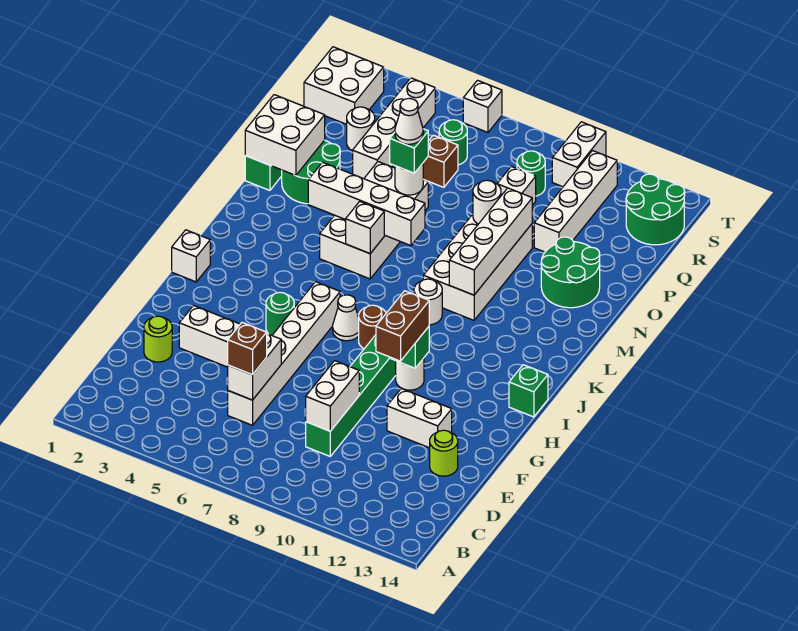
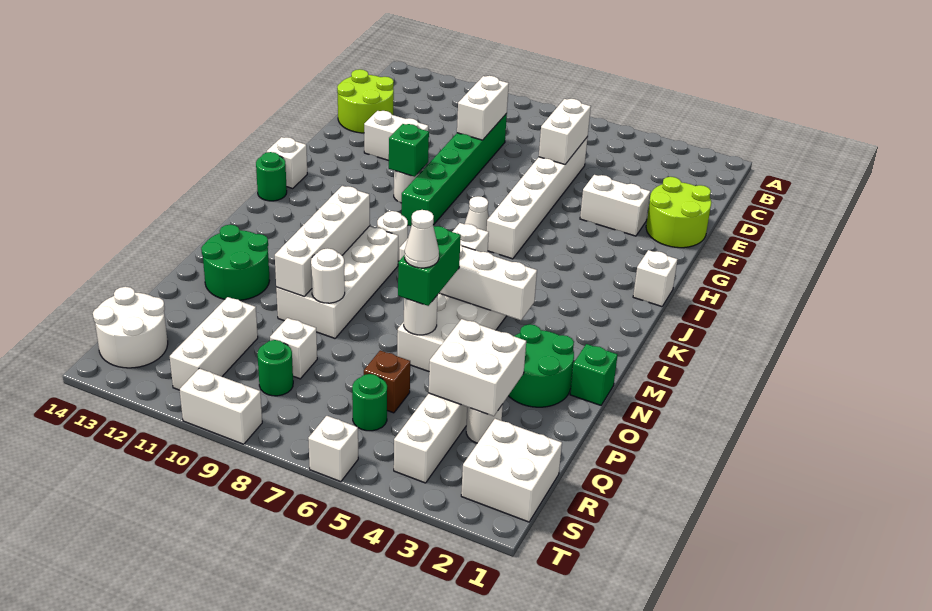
brown 1x1 brick [228,323,267,375] -> none
lime 1x1 round brick [144,316,172,362] -> lime 2x2 round brick [646,177,711,248]
lime 1x1 round brick [430,430,458,476] -> lime 2x2 round brick [337,69,394,133]
brown 1x2 brick [376,291,429,361] -> none
green 1x1 round brick [266,292,294,335] -> green 1x1 round brick moved to [256,152,287,201]
brown 1x1 round brick [359,305,386,349] -> none
green 1x1 brick [509,365,548,417] -> white 1x1 brick [267,137,307,189]
white 2x2 brick [245,95,325,176] -> white 2x2 brick moved to [429,319,526,416]
green 1x1 brick [390,129,428,173] -> green 1x2 brick [398,226,461,306]
white 1x4 brick [534,151,617,252] -> white 1x3 brick [170,297,258,390]
green 2x2 round brick [626,174,685,245] -> white 2x2 round brick [93,287,168,368]
white 1x2 brick [552,122,606,187] -> white 1x2 brick turned to [180,368,262,444]

